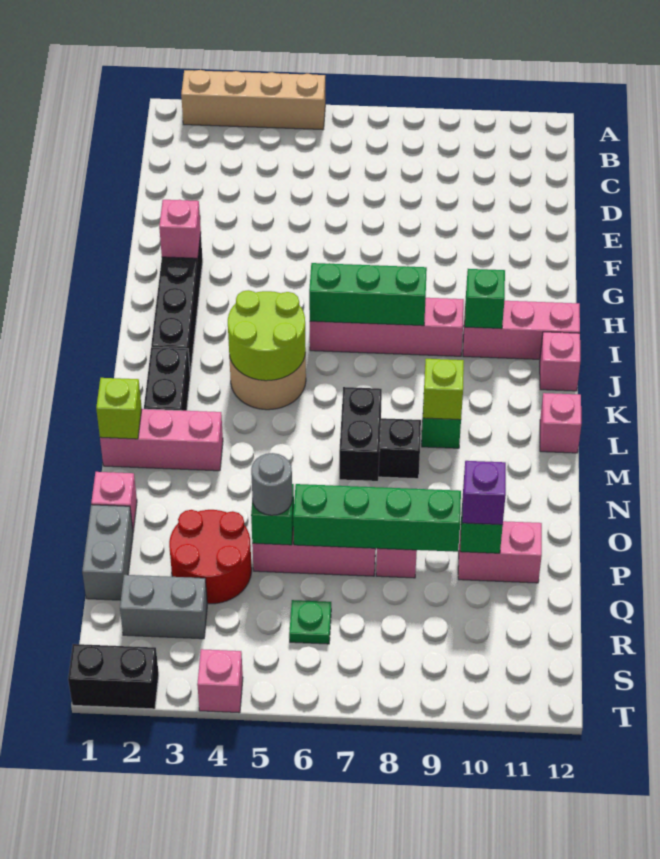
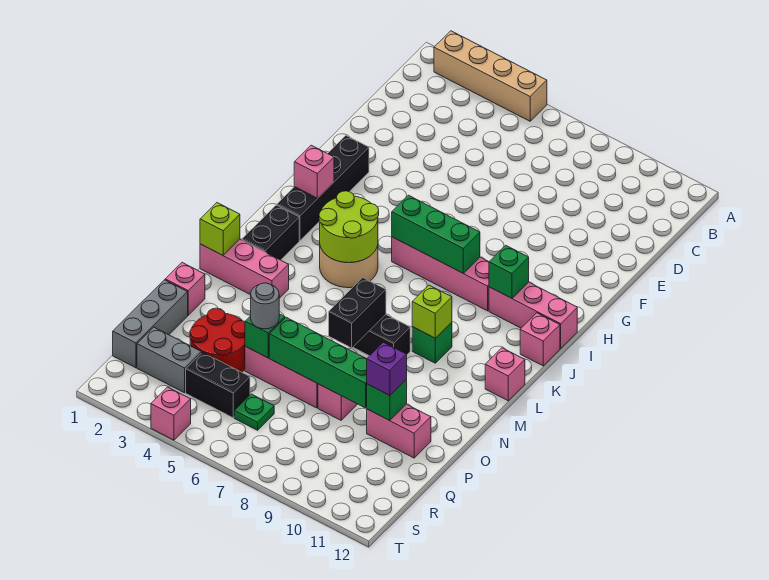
pink 1x1 brick [159,200,201,258] -> pink 1x1 brick moved to [294,145,334,198]
grey 1x2 brick [82,505,133,600] -> grey 1x3 brick [113,280,188,368]
black 1x2 brick [68,644,159,709] -> black 1x2 brick moved to [186,352,250,418]

